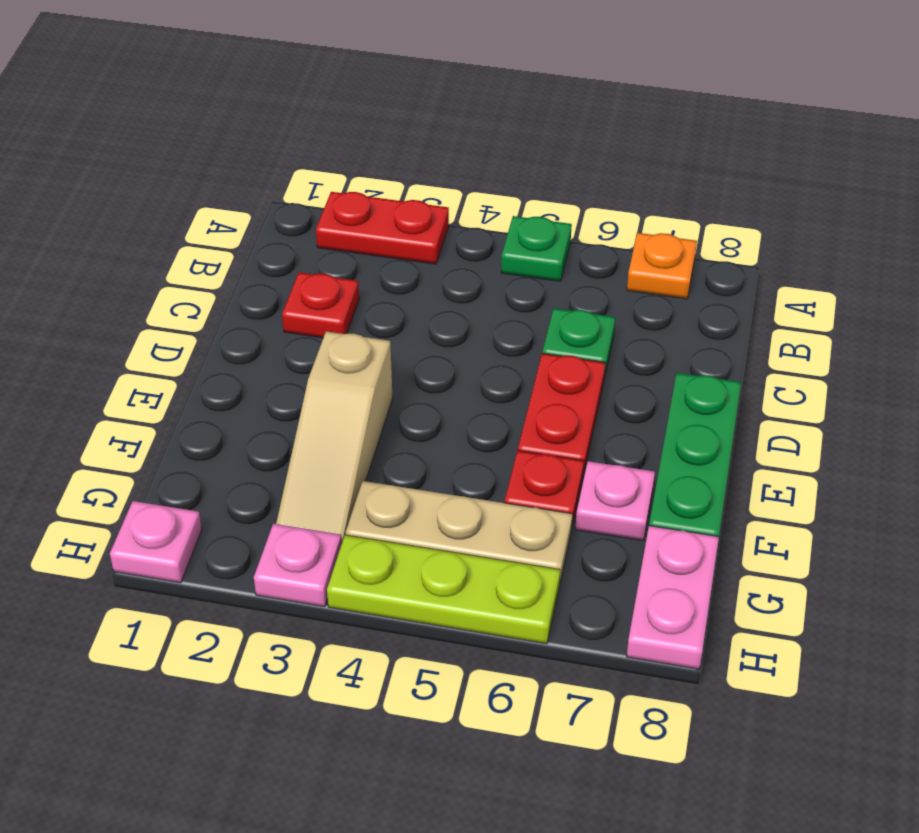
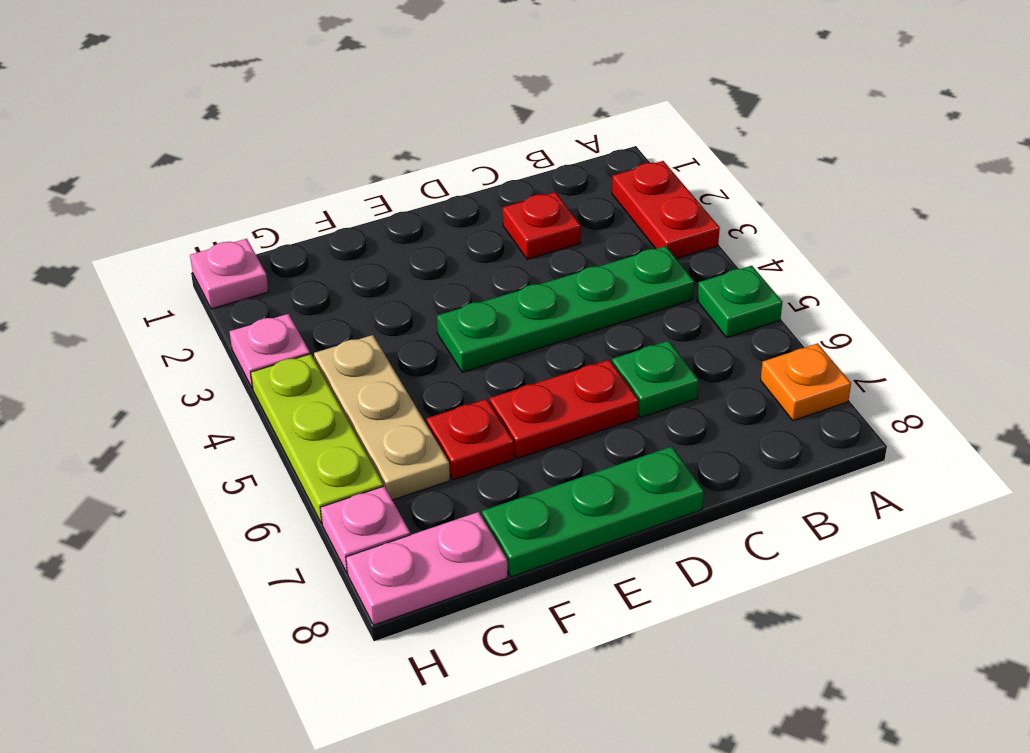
none -> green 1x4 plate [437,246,694,372]
tan 1x3 slope [276,331,393,542] -> none
pink 1x1 plate [575,461,655,541] -> pink 1x1 plate moved to [320,486,410,573]

